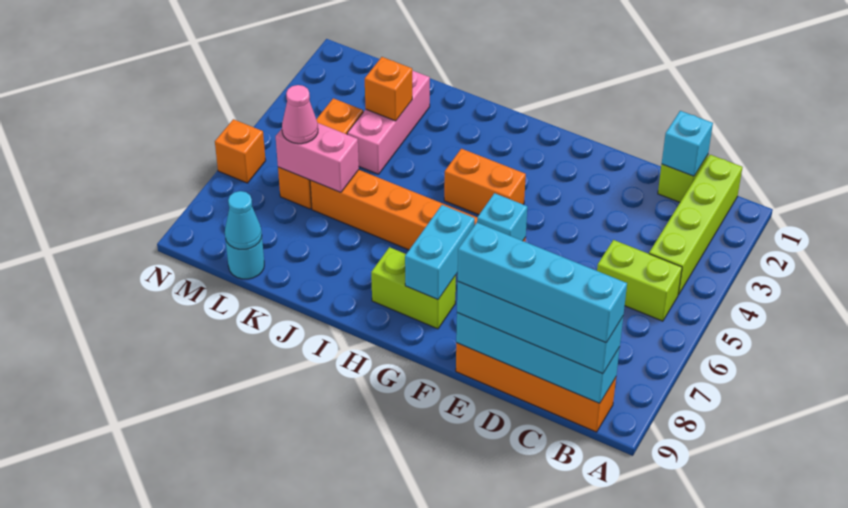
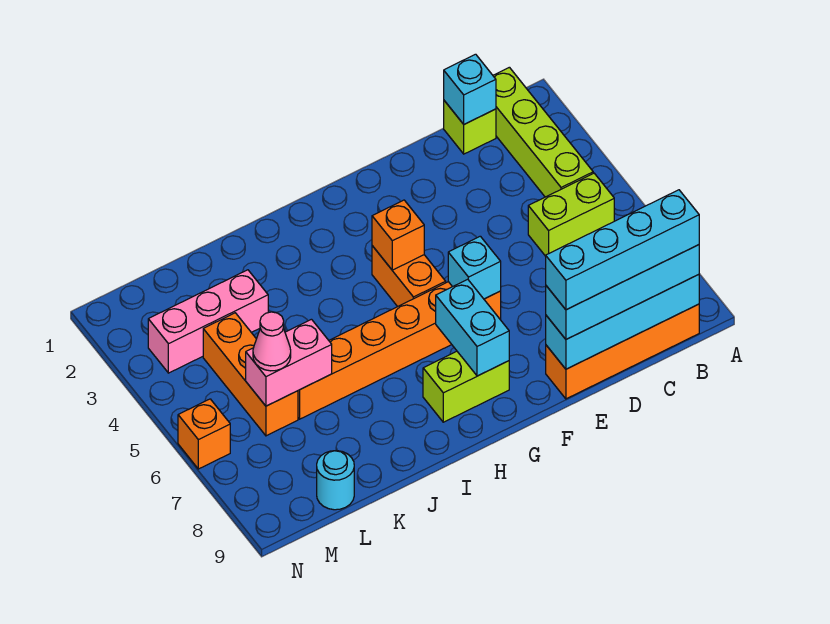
orange 1x2 brick [444,149,526,215] -> orange 1x2 brick turned to [372,246,446,307]
pink 1x3 brick [347,70,430,174] -> pink 1x3 brick turned to [148,270,268,373]
orange 1x1 brick [365,57,412,121] -> orange 1x1 brick moved to [372,200,424,270]
cyan 1x1 cone [225,191,262,249] -> none

